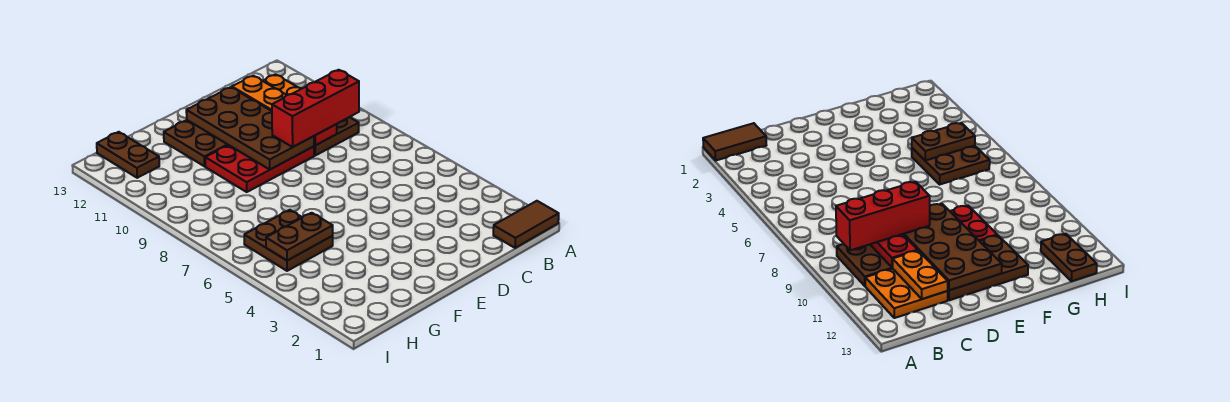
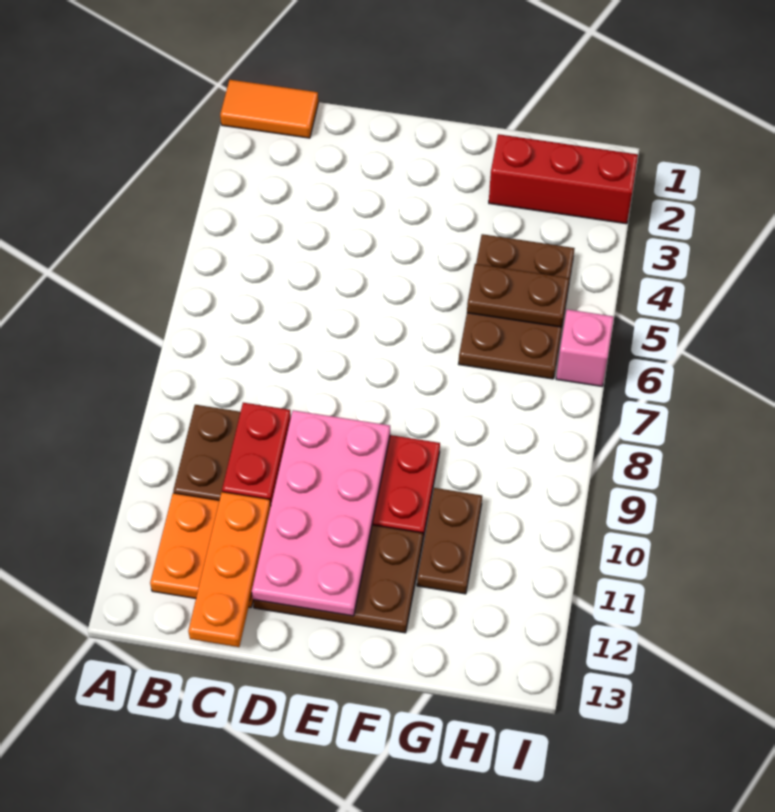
brown 1x2 tile [493,201,559,248] -> orange 1x2 tile [220,80,318,138]
red 1x3 brick [272,70,359,147] -> red 1x3 brick moved to [489,134,638,224]
orange 1x2 plate [232,76,286,111] -> orange 1x3 plate [188,492,271,647]
brown 2x4 plate [186,87,314,169] -> pink 2x4 plate [252,410,390,616]
brown 2x2 plate [244,210,333,271] -> brown 2x3 plate [459,234,575,379]
brown 1x2 plate [97,132,159,178] -> brown 1x2 plate moved to [417,488,482,594]
none -> pink 1x1 brick [556,309,614,386]

